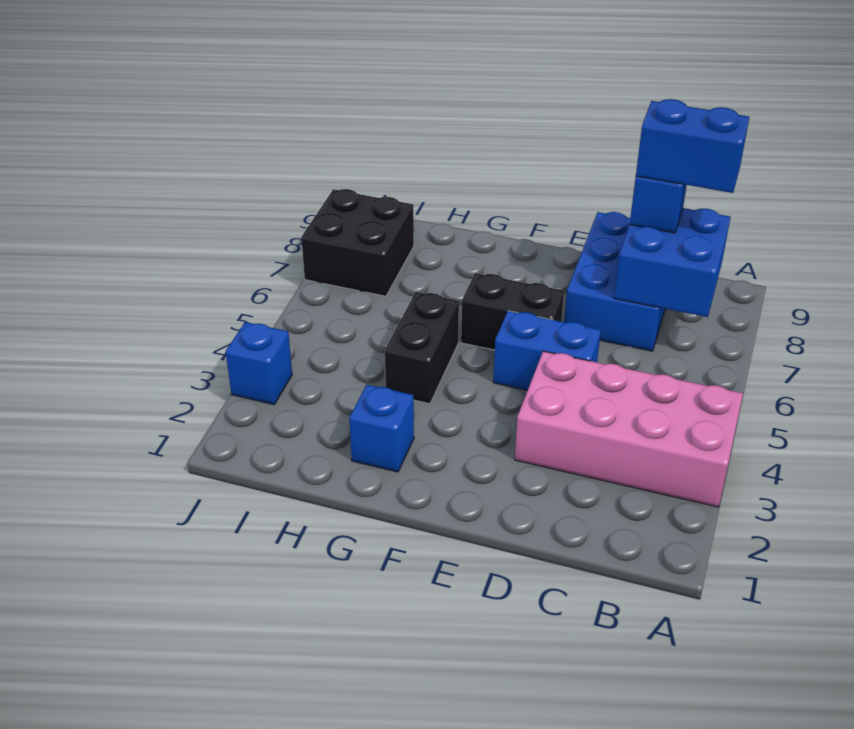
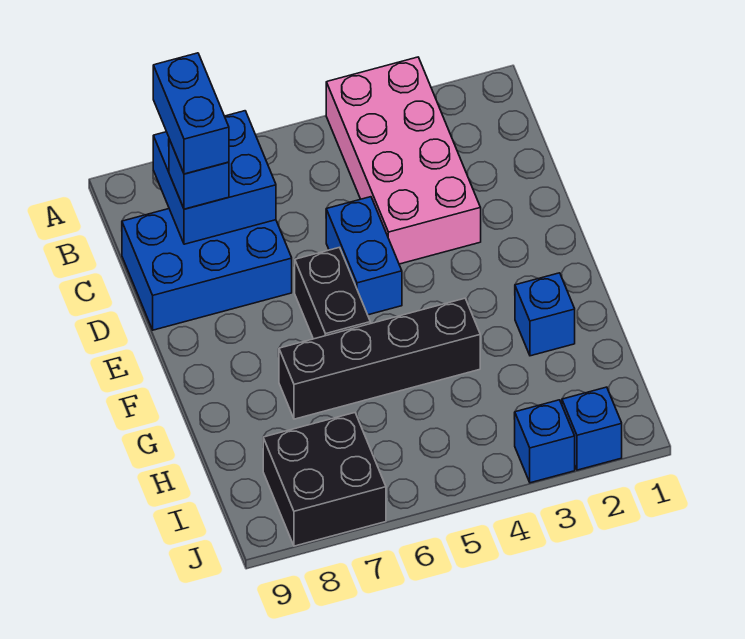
black 1x2 brick [385,292,459,404] -> black 1x4 brick [279,298,480,419]
none -> blue 1x1 brick [562,387,622,470]

